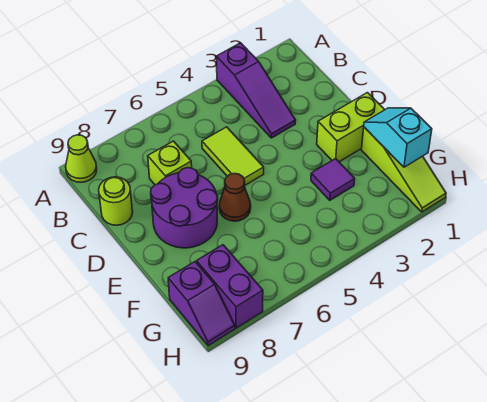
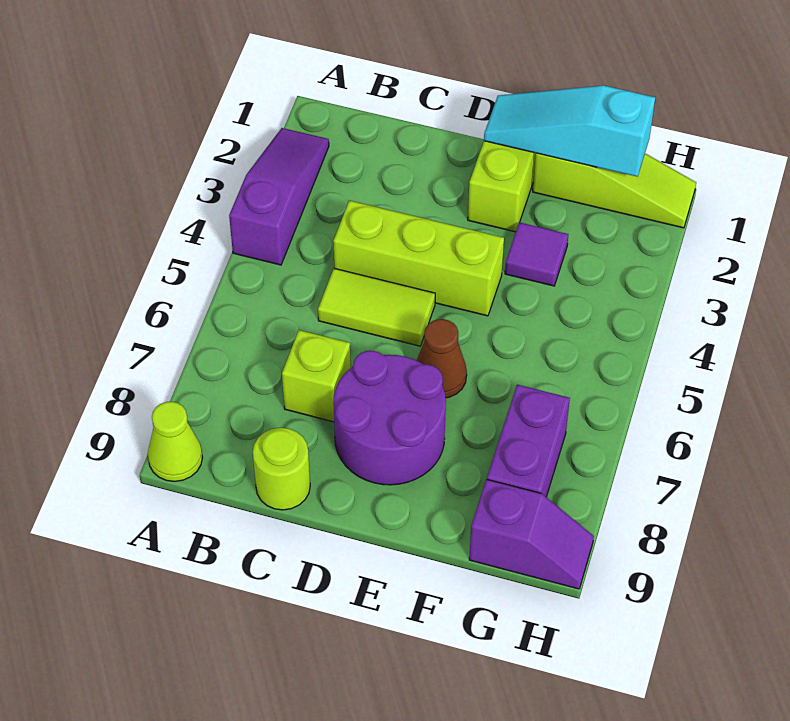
purple 1x3 slope [217,43,296,138] -> purple 1x3 slope turned to [229,128,329,265]
none -> lime 1x3 brick [333,201,504,316]
cyan 1x2 slope [364,108,432,167] -> cyan 1x3 slope [484,85,655,177]
purple 1x2 brick [197,245,263,328] -> purple 1x2 brick turned to [487,385,570,497]

